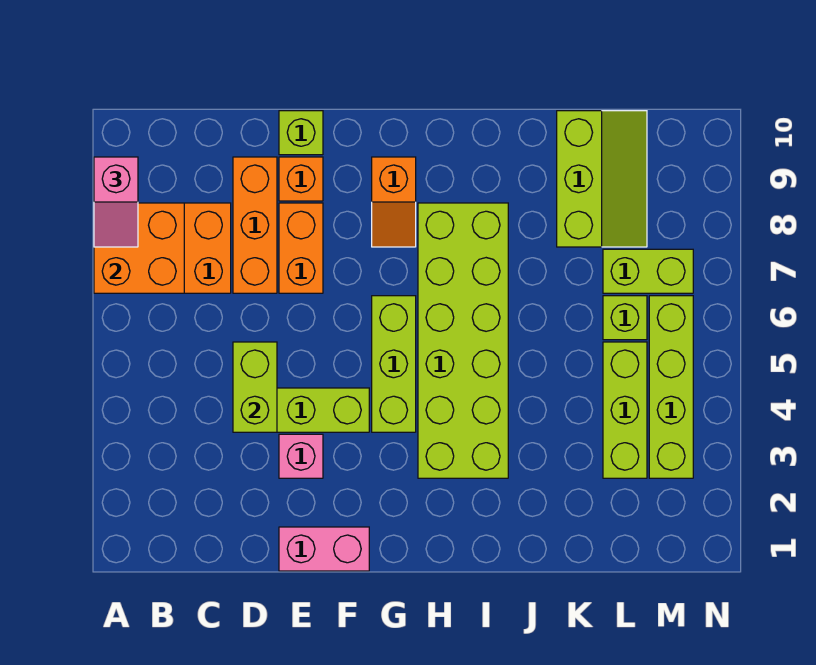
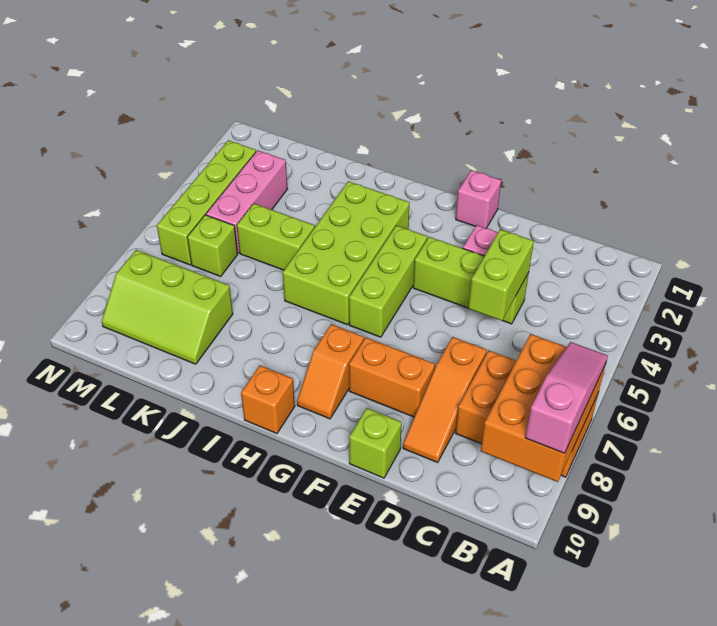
orange 2x2 brick [94,203,184,293] -> orange 2x3 brick [481,334,606,482]
pink 1x2 slope [94,157,138,247] -> pink 1x3 slope [525,342,608,453]
orange 1x3 brick [233,157,277,293] -> orange 1x3 slope [403,337,487,462]
pink 1x2 brick [279,527,369,571] -> pink 1x1 brick [456,170,501,228]
orange 1x2 brick [279,203,323,293] -> orange 1x2 brick turned to [349,337,435,417]
orange 1x1 brick [279,157,323,201] -> orange 1x1 brick moved to [241,365,295,434]
orange 1x2 slope [372,157,416,247] -> orange 1x2 slope turned to [297,324,364,419]
lime 2x6 brick [418,203,508,478] -> lime 2x4 brick [283,181,410,325]
lime 2x3 slope [557,111,647,247] -> lime 2x3 slope turned to [102,250,233,364]
lime 1x3 brick [603,342,647,478] -> pink 1x3 brick [206,150,287,253]
lime 1x2 brick [603,249,693,293] -> lime 1x2 brick moved to [237,204,315,270]

